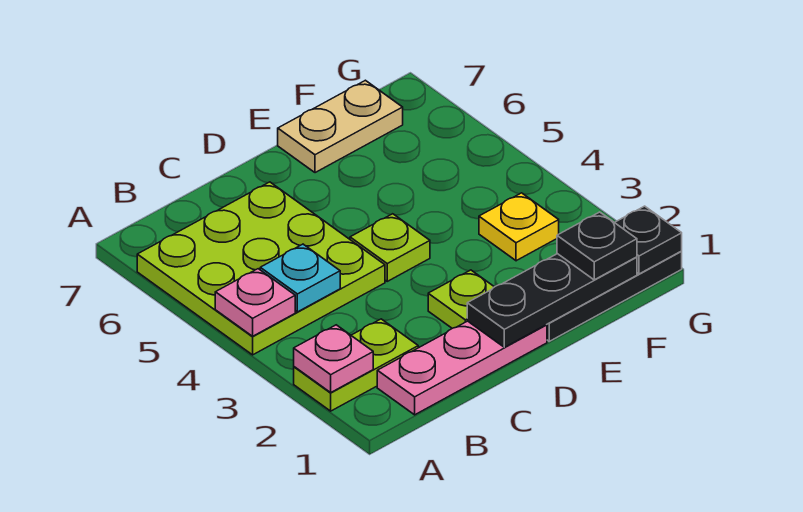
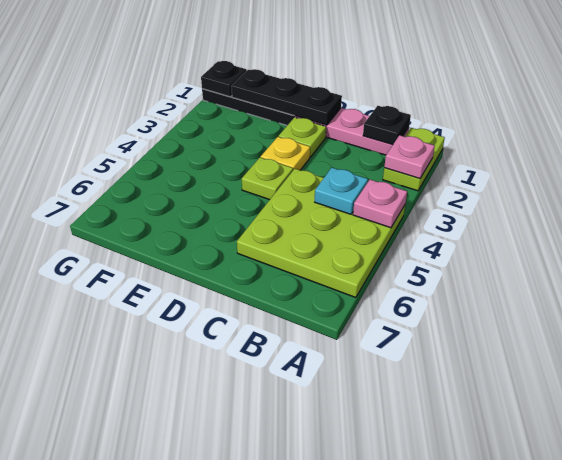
lime 1x2 plate [294,319,418,411] -> lime 1x2 plate turned to [383,128,445,191]
tan 1x2 plate [278,80,403,173] -> none
black 1x1 plate [557,212,637,280] -> black 1x1 plate moved to [363,106,411,145]
yellow 1x1 plate [479,193,559,261] -> yellow 1x1 plate moved to [261,137,310,170]

